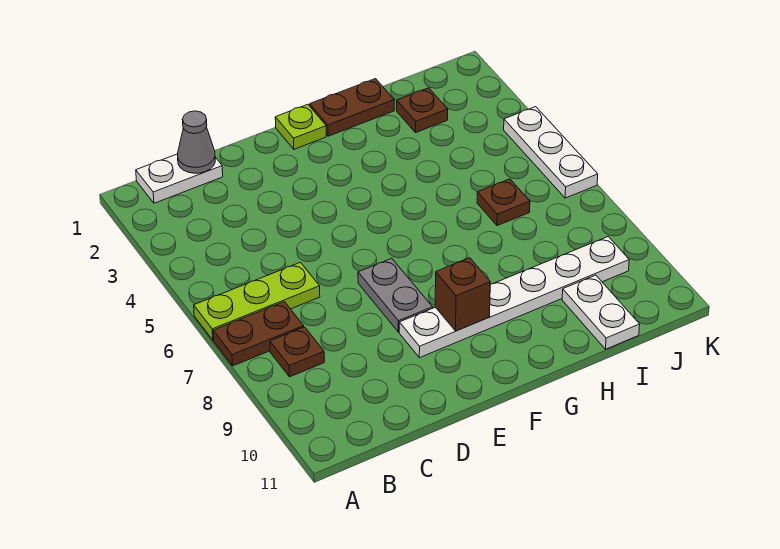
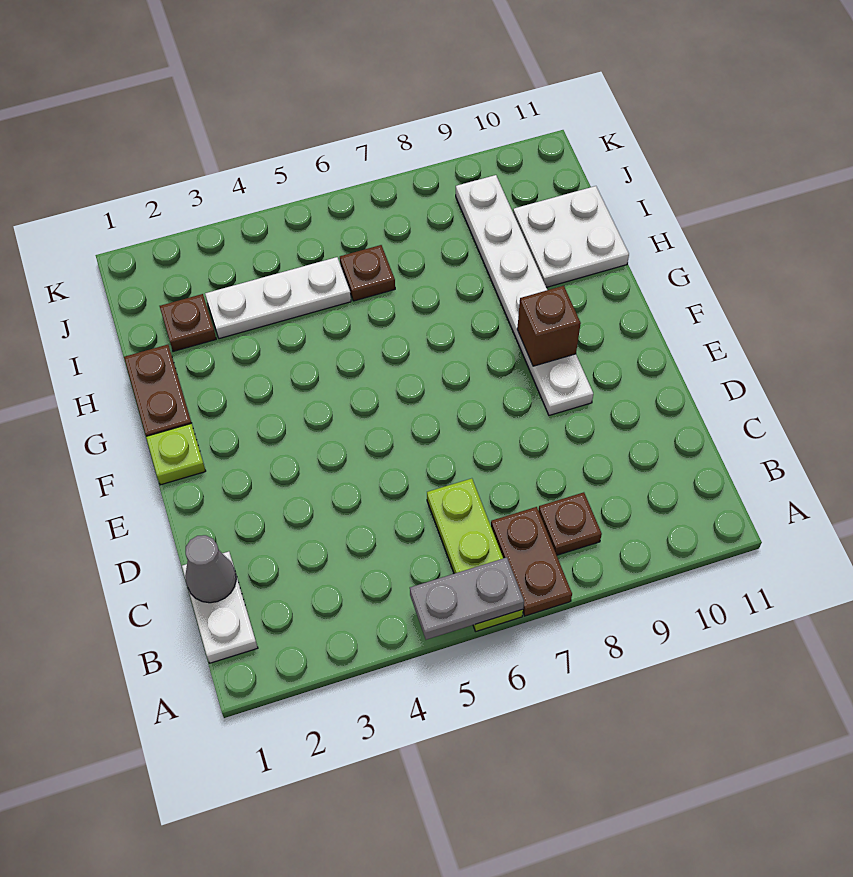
grey 1x2 plate [358,258,433,332] -> grey 1x2 plate moved to [410,558,524,640]
white 1x2 plate [562,275,640,349] -> white 2x2 plate [513,186,629,287]
white 1x3 plate [504,107,598,198] -> white 1x3 plate moved to [205,257,351,339]

